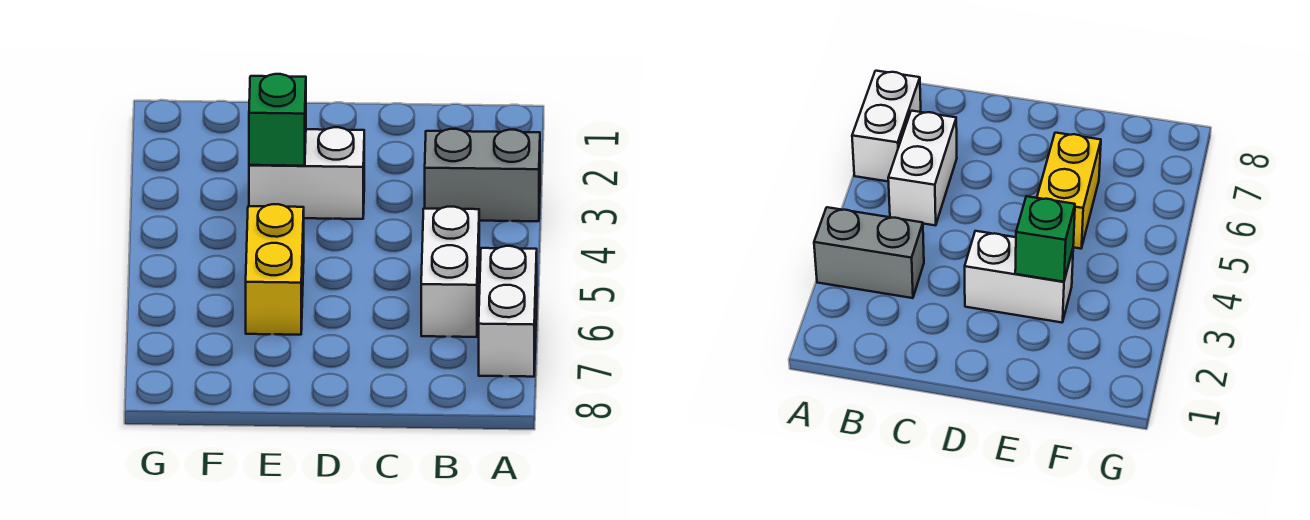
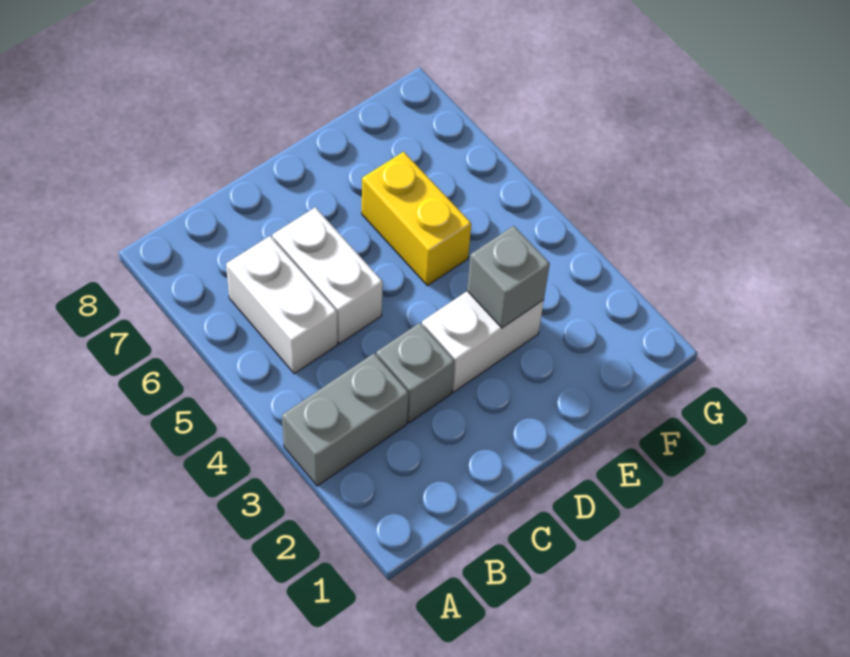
white 1x2 brick [479,246,537,377] -> white 1x2 brick moved to [272,207,383,344]
none -> grey 1x1 brick [376,323,454,423]
green 1x1 brick [249,74,306,166] -> grey 1x1 brick [467,226,550,328]

